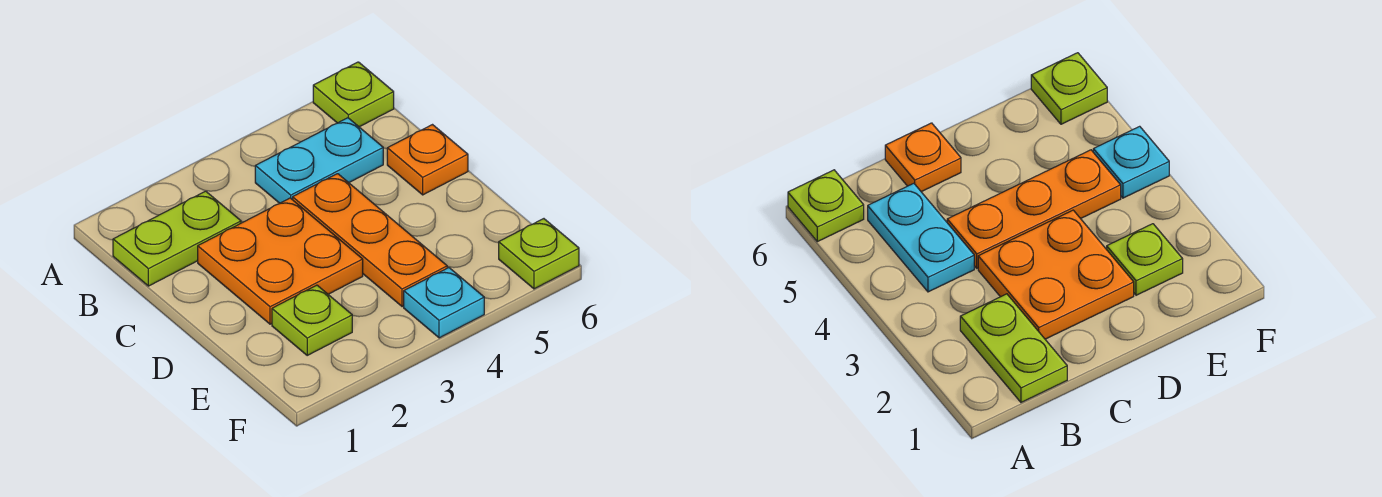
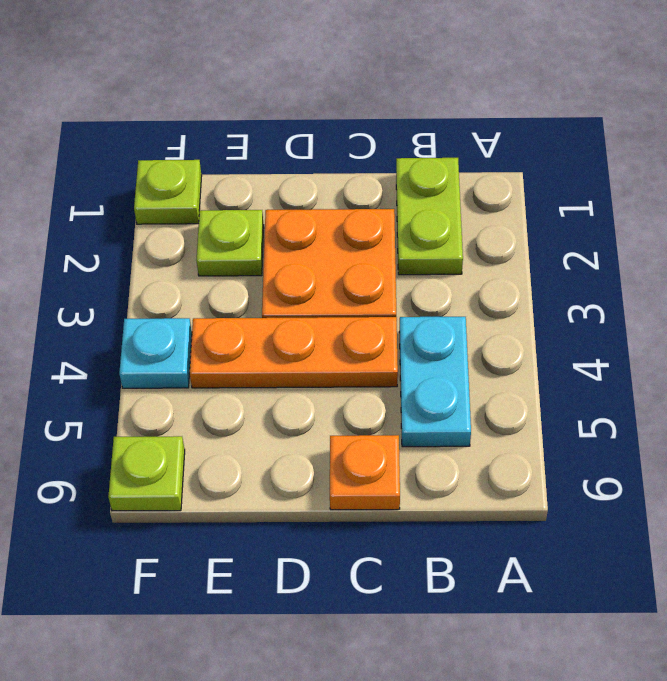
lime 1x1 plate [313,62,394,127] -> lime 1x1 plate moved to [134,160,202,224]

